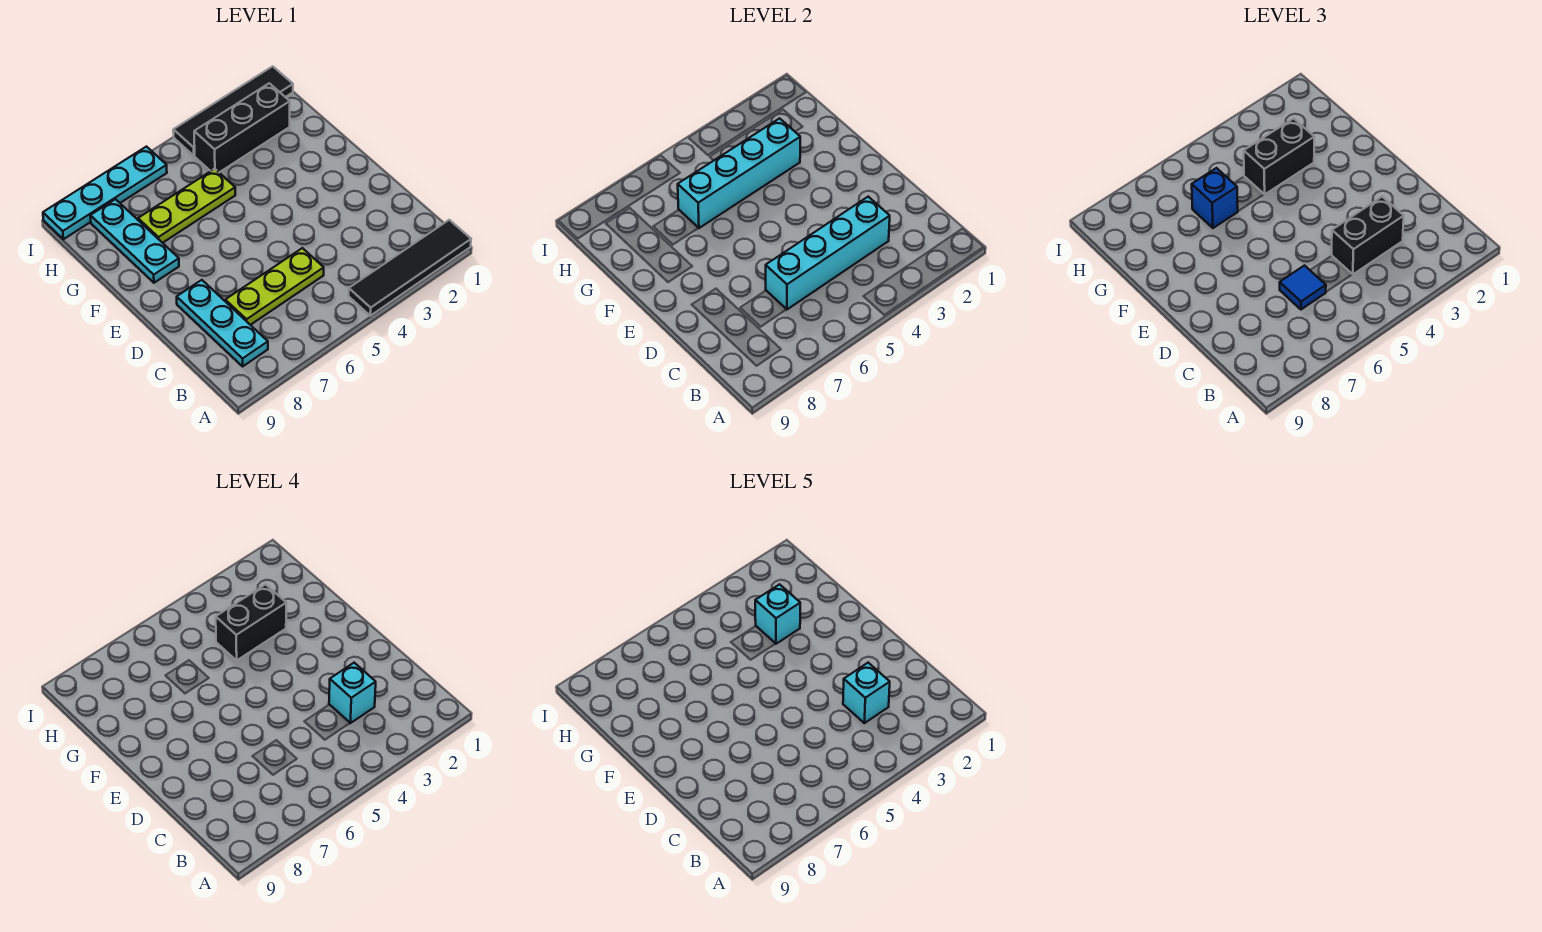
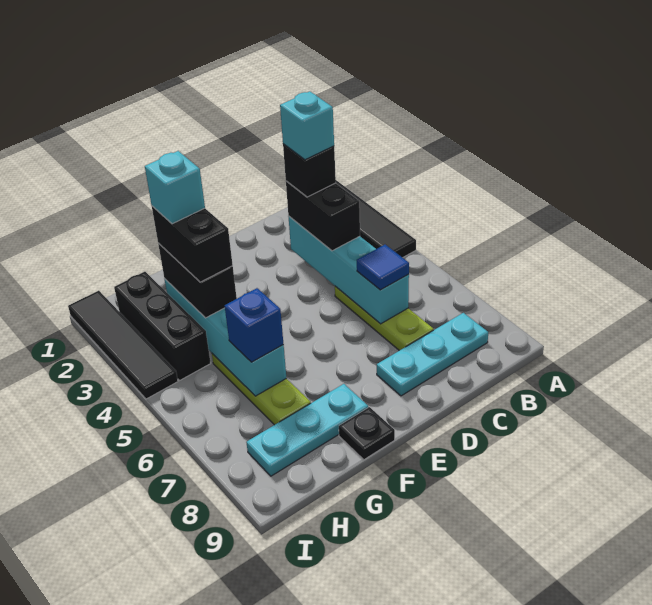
cyan 1x1 brick [329,663,376,723] -> black 1x1 brick [283,144,336,197]
none -> black 1x1 plate [339,407,395,460]
cyan 1x4 plate [43,147,167,239] -> none

